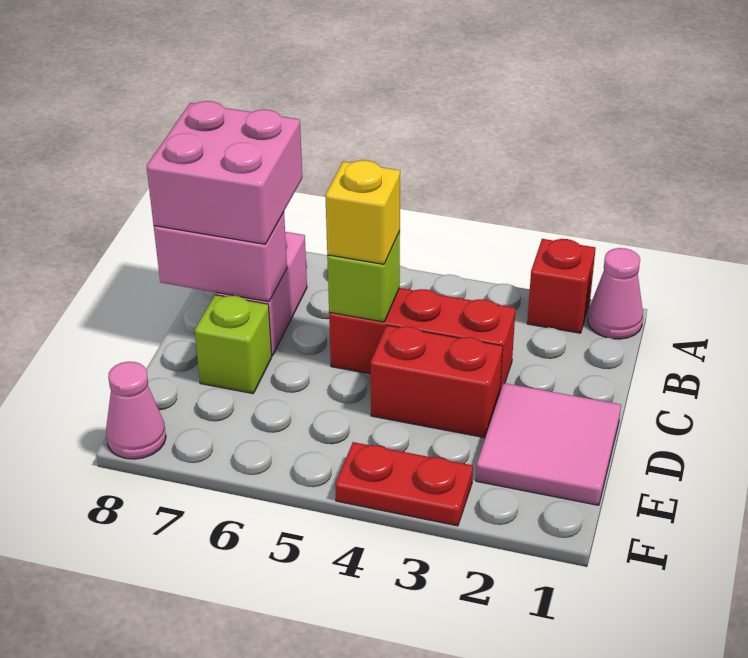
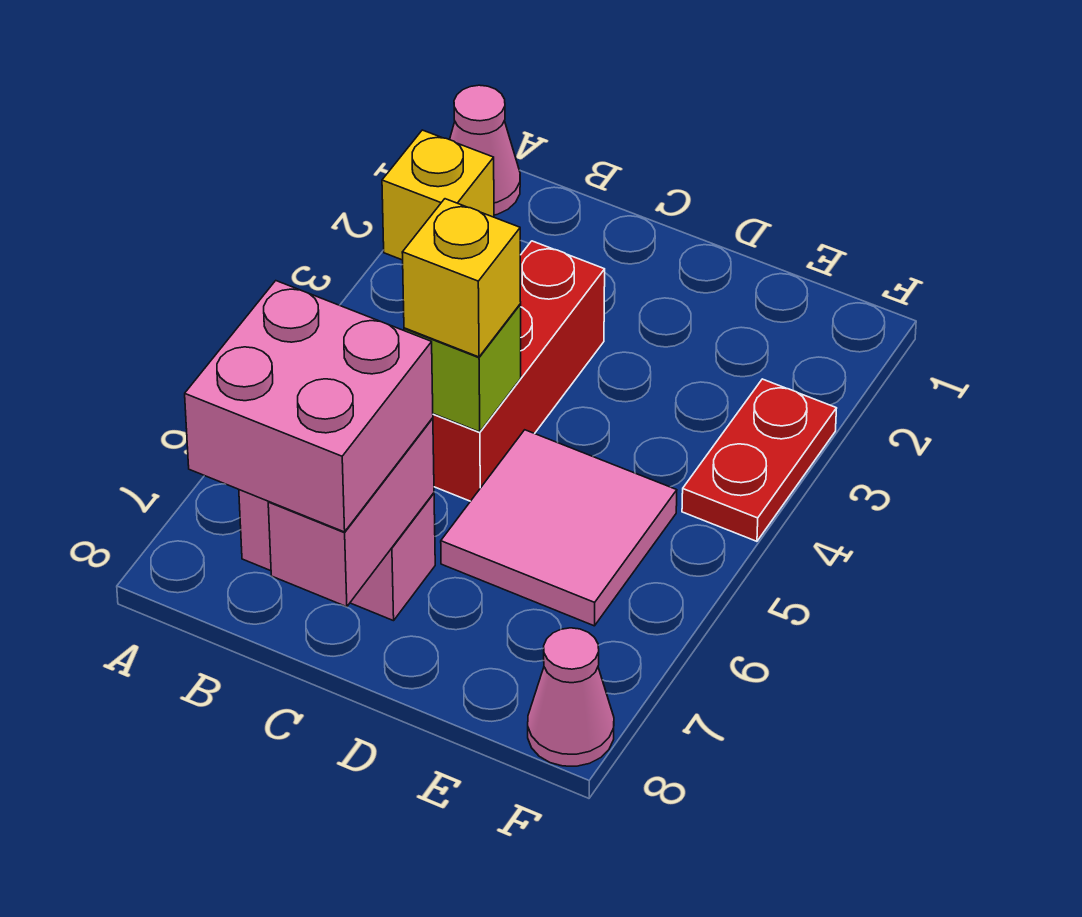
red 1x1 brick [527,239,596,333] -> yellow 1x1 brick [382,130,494,260]
pink 2x2 tile [476,383,621,505] -> pink 2x2 tile moved to [441,430,677,626]
red 1x2 brick [371,325,503,438] -> none
lime 1x1 brick [195,295,272,394] -> none

